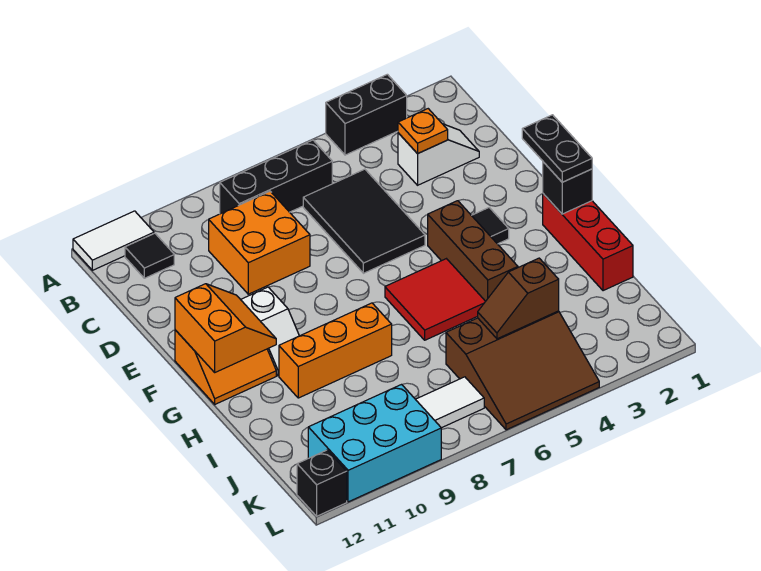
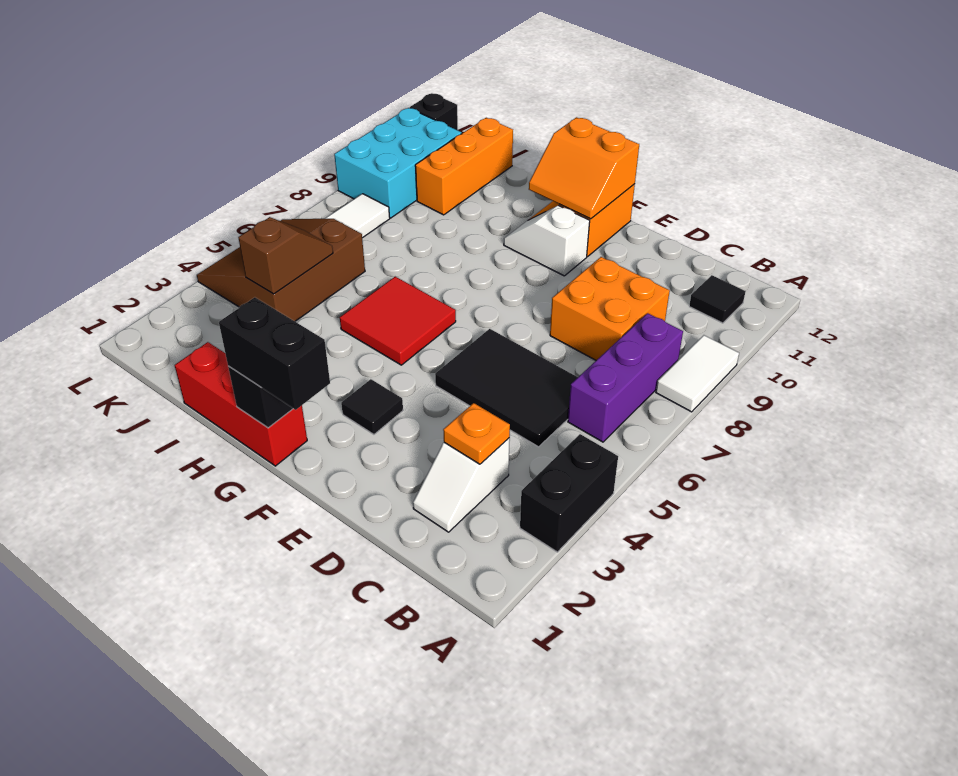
white 1x2 tile [73,211,154,270] -> white 1x2 tile moved to [656,335,739,412]
black 1x3 brick [220,140,332,214] -> purple 1x3 brick [568,313,683,442]
black 1x2 plate [522,115,592,182] -> black 1x2 brick [219,297,330,410]
brown 1x3 brick [428,201,518,301] -> none
orange 1x3 brick [279,303,392,398] -> orange 1x3 brick moved to [415,118,513,215]

